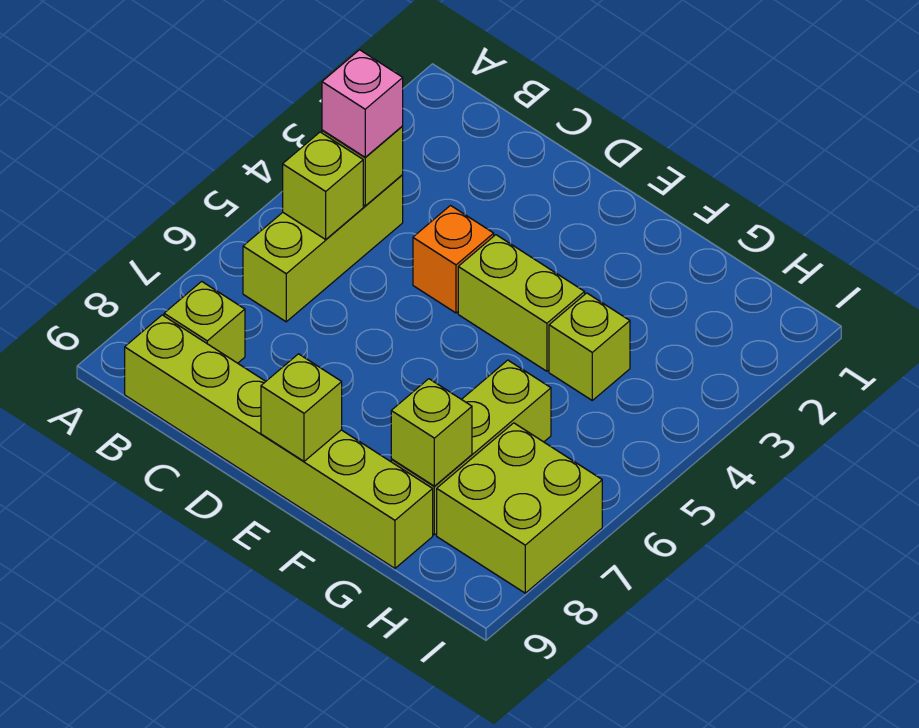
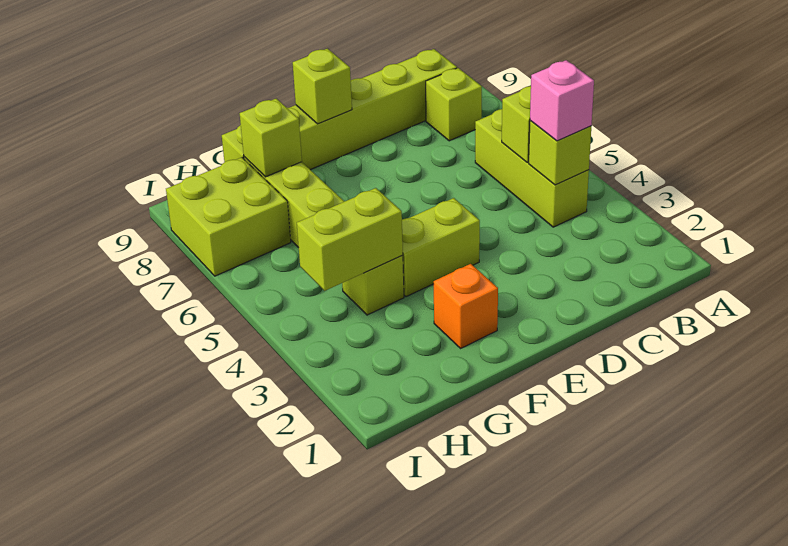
orange 1x1 brick [413,206,494,313] -> orange 1x1 brick moved to [434,264,498,348]
none -> lime 1x2 brick [297,188,403,291]

